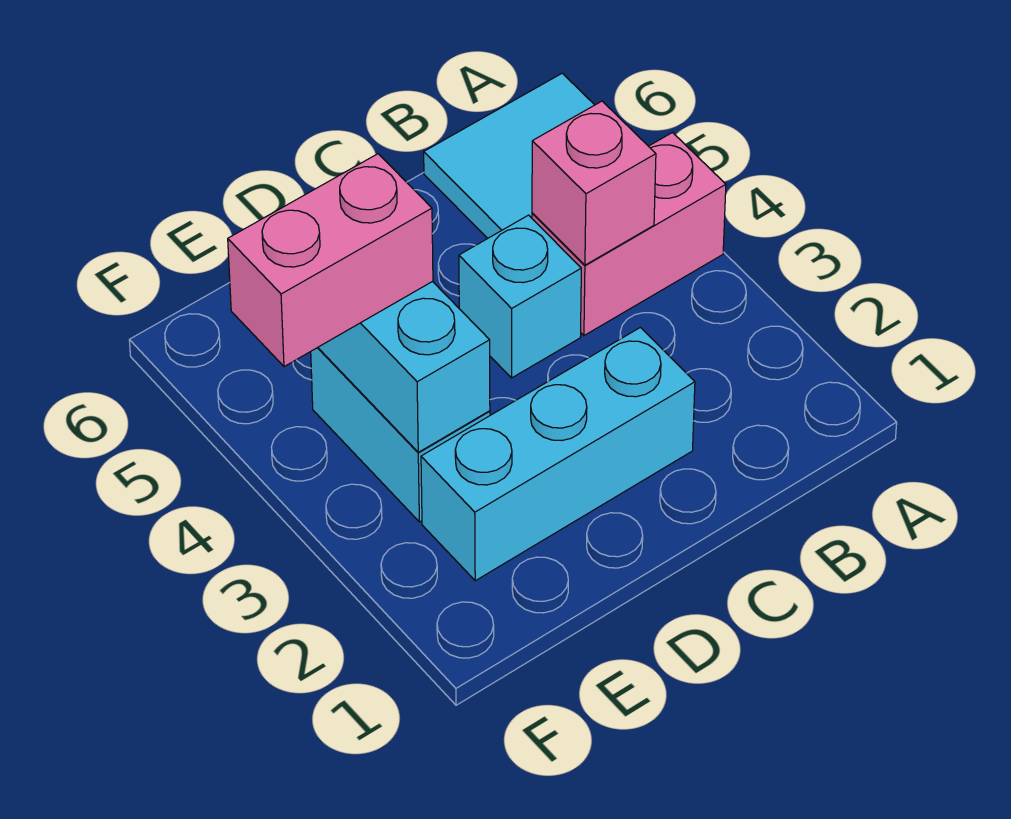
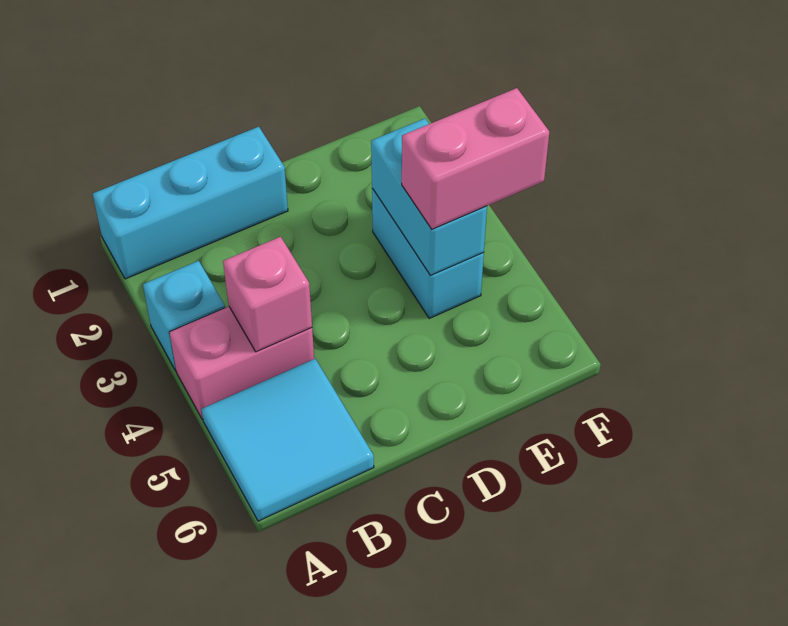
cyan 1x3 brick [421,327,695,581] -> cyan 1x3 brick moved to [93,127,288,279]
cyan 1x1 brick [459,215,581,378] -> cyan 1x1 brick moved to [143,261,225,371]

